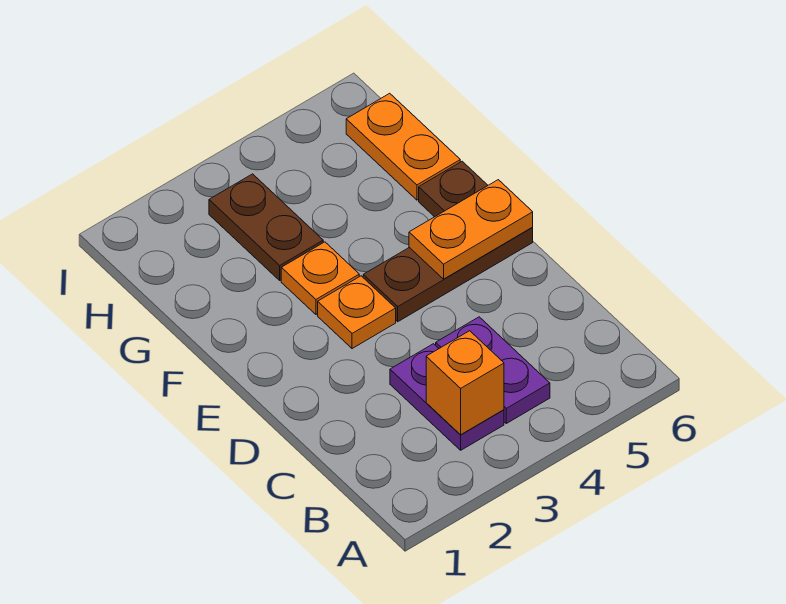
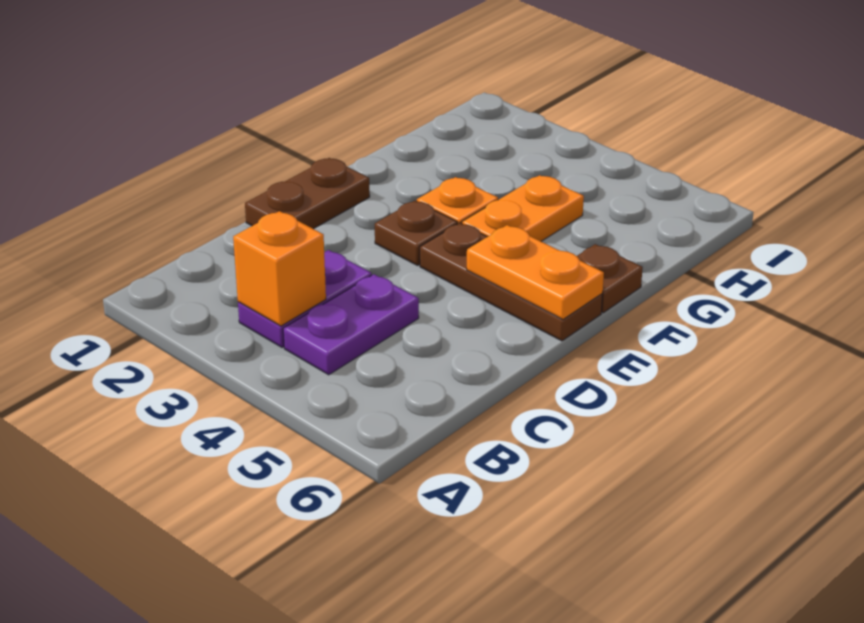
orange 1x1 plate [318,276,396,349] -> brown 1x1 plate [375,201,458,265]
brown 1x2 plate [209,174,323,280] -> brown 1x2 plate moved to [245,158,370,229]
orange 1x2 plate [346,93,460,200] -> orange 1x2 plate moved to [462,175,584,241]

